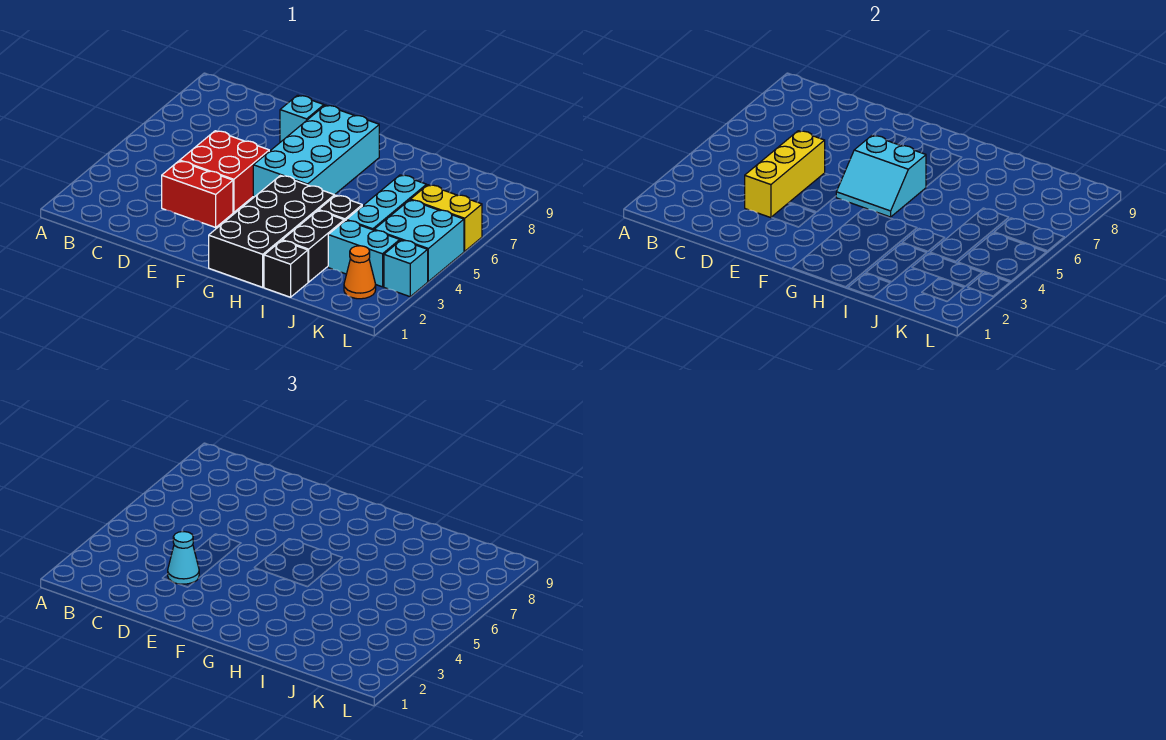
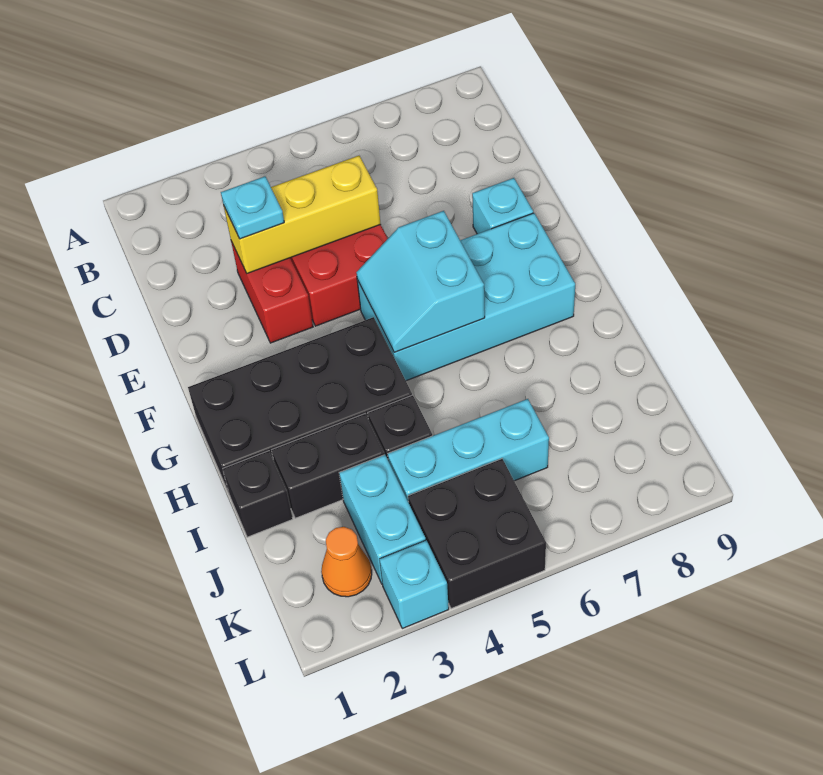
cyan 1x1 cone [168,532,199,584] -> cyan 1x1 plate [221,176,284,239]
cyan 2x2 brick [374,200,464,281] -> black 2x2 brick [408,459,546,609]
yellow 1x2 brick [411,185,482,251] -> none

